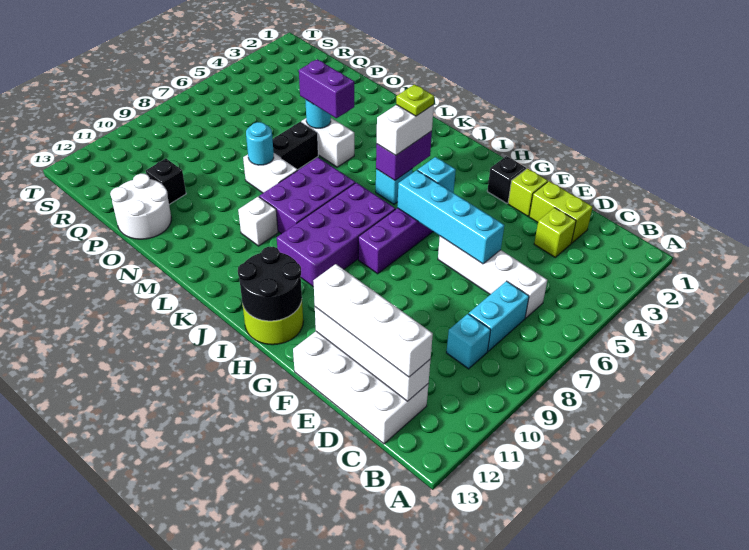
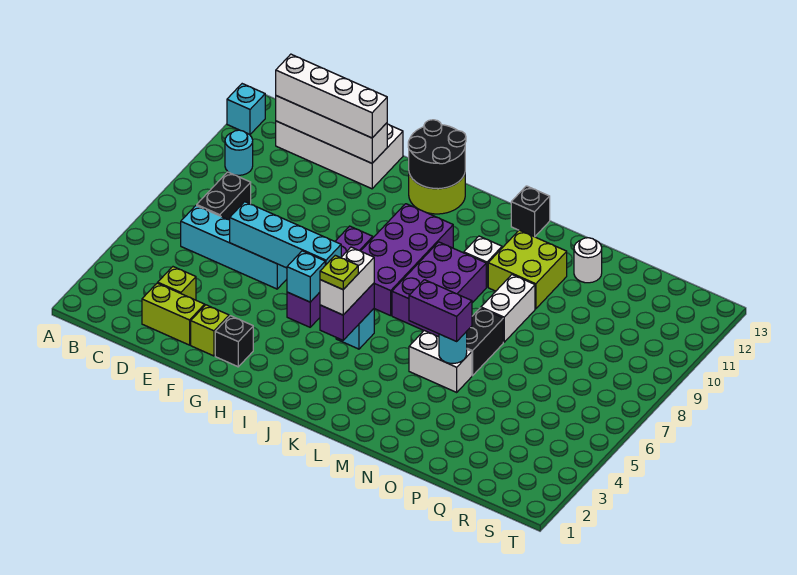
white 1x4 brick [438,236,547,318] -> cyan 1x4 brick [181,205,287,289]
cyan 1x2 brick [469,281,529,351] -> black 1x2 brick [197,172,251,220]
cyan 1x1 brick [446,314,491,369] -> cyan 1x1 brick moved to [227,84,265,135]
white 1x2 brick [243,154,298,193] -> white 1x2 brick turned to [481,275,535,342]
none -> lime 2x2 brick [488,230,567,309]
cyan 1x1 round brick [246,122,274,165] -> cyan 1x1 round brick moved to [225,130,253,175]
white 2x2 round brick [110,174,171,239] -> white 1x1 round brick [574,238,602,283]
black 1x1 brick [146,159,186,204] -> black 1x1 brick moved to [511,186,550,237]

